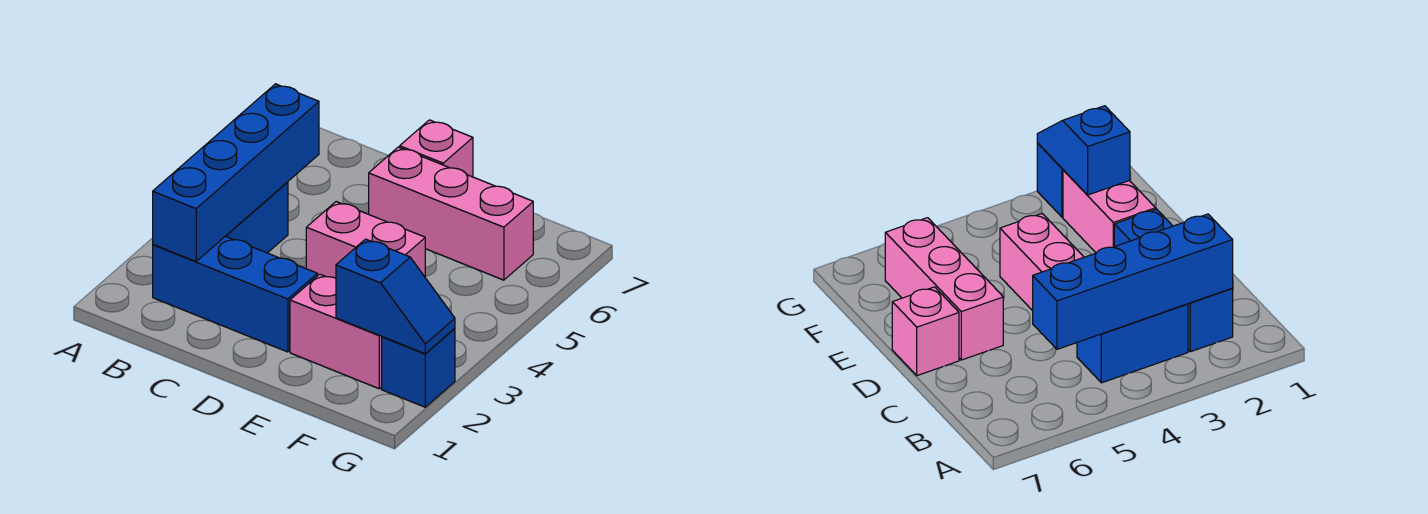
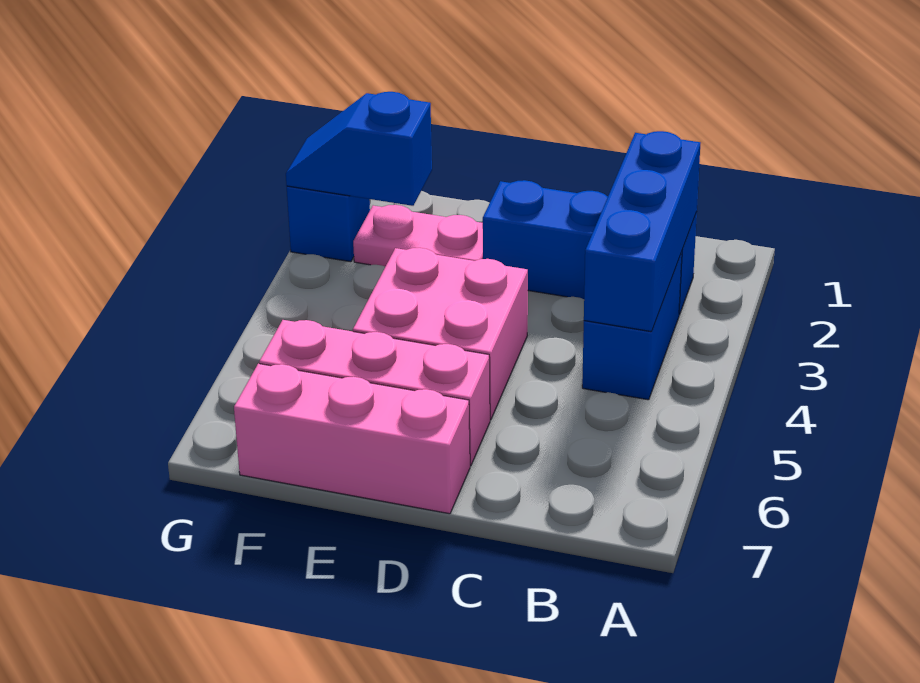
blue 1x4 brick [153,84,319,261] -> blue 1x3 brick [584,131,700,332]
pink 1x2 brick [306,202,425,278] -> pink 2x2 brick [353,248,528,420]
pink 1x1 brick [400,120,473,177] -> pink 1x3 brick [234,364,470,514]
pink 1x2 brick [290,274,382,389] -> pink 1x2 plate [353,205,483,267]

